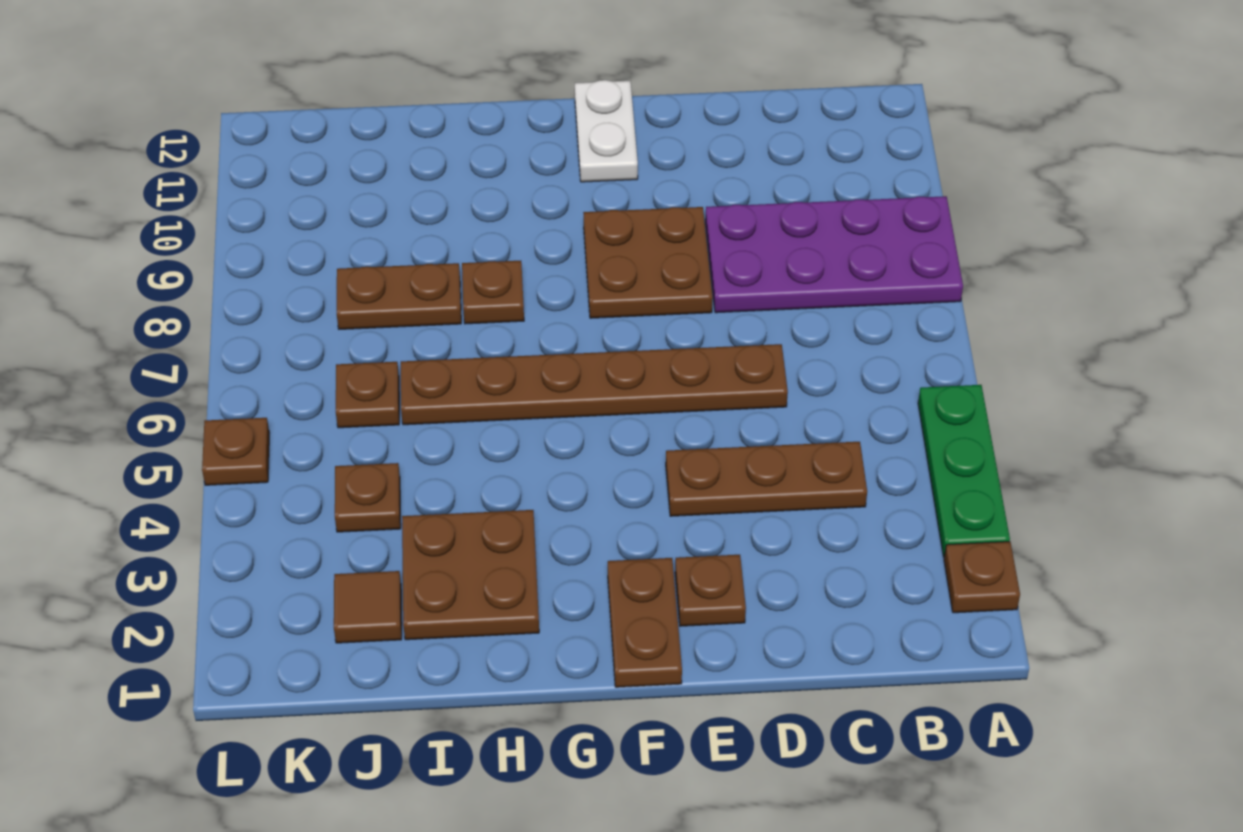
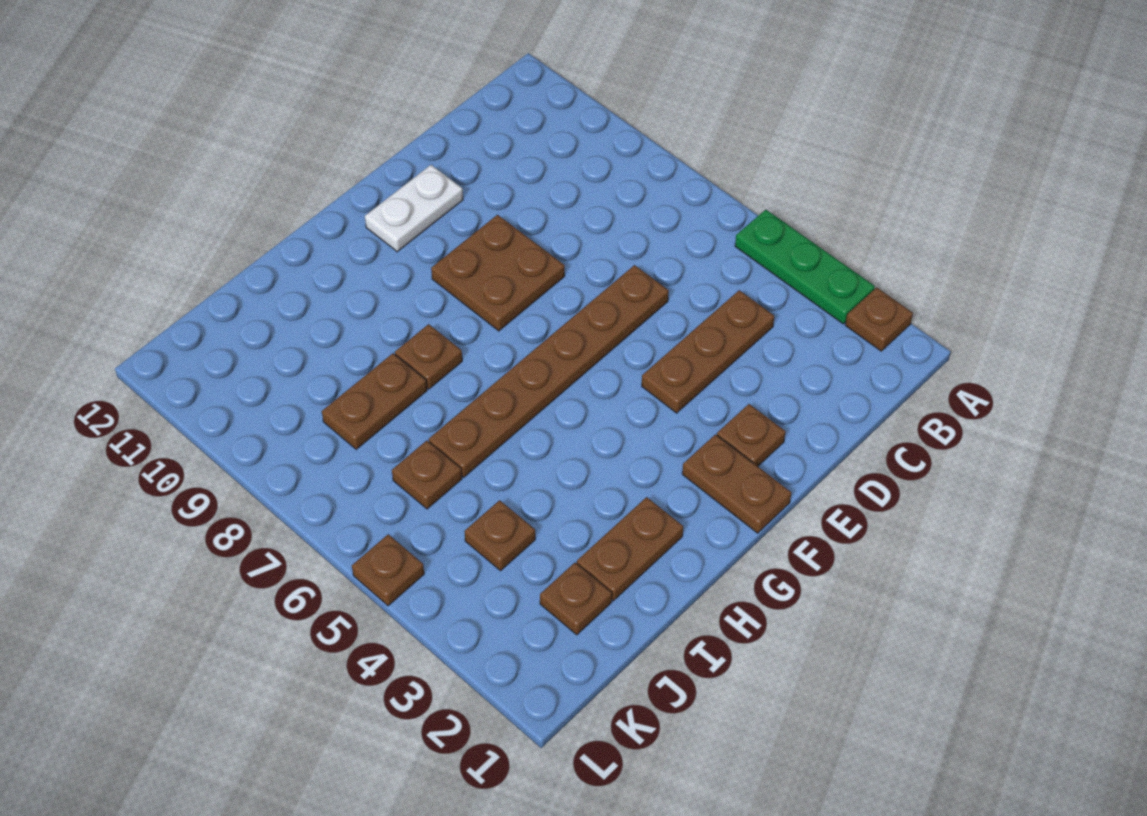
purple 2x4 plate [705,196,963,313] -> none
white 1x2 plate [575,80,638,182] -> white 1x2 plate turned to [365,165,463,252]
brown 2x2 plate [402,510,539,640] -> brown 1x2 plate [577,497,683,601]
brown 1x1 tile [334,571,402,643] -> brown 1x1 plate [540,563,612,635]

